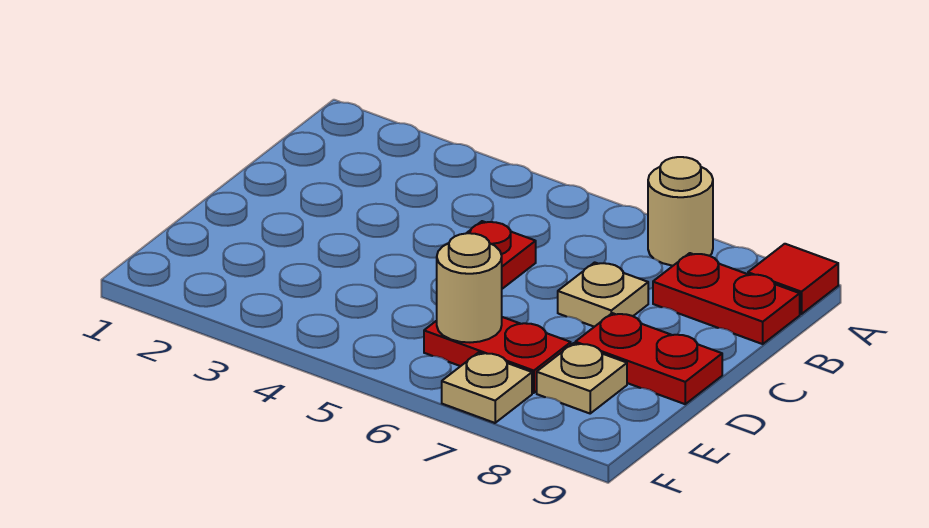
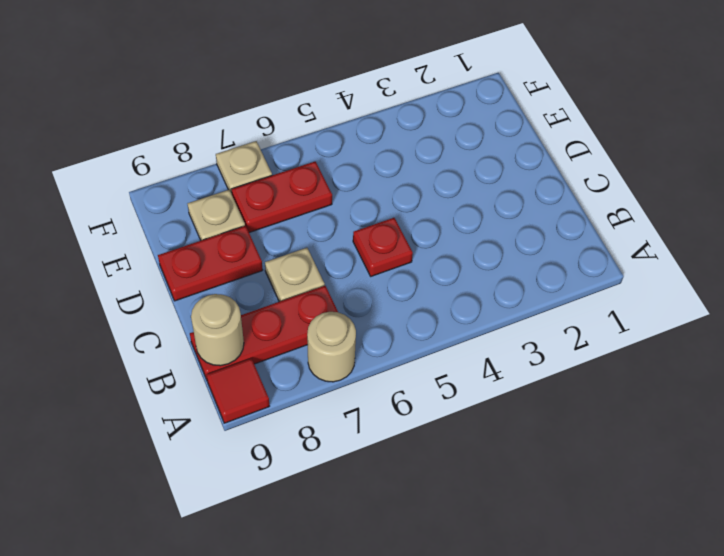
red 1x2 plate [653,253,800,344] -> red 1x3 plate [190,286,338,379]
tan 1x1 round brick [437,233,502,342] -> tan 1x1 round brick moved to [191,294,244,366]

